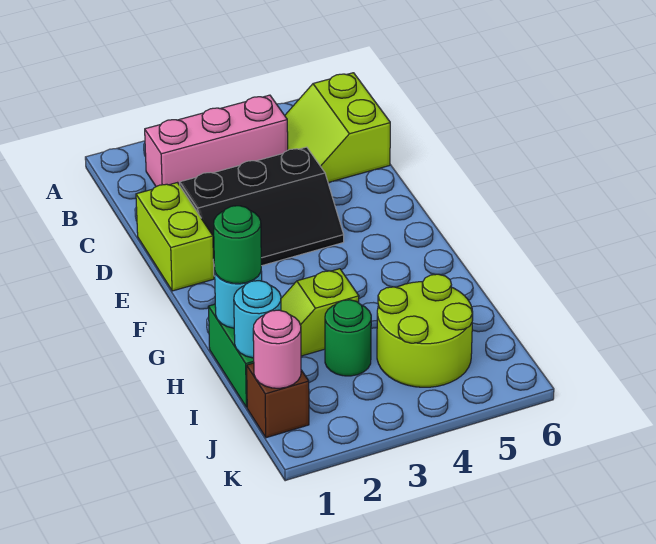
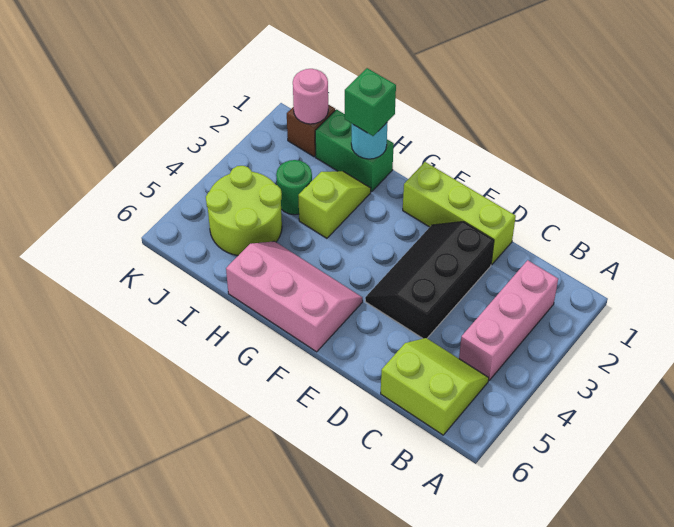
lime 1x2 brick [136,183,214,291] -> lime 1x3 brick [403,162,516,265]
none -> pink 2x3 slope [226,241,363,352]
green 1x1 round brick [214,206,261,284] -> green 1x1 brick [345,68,396,136]
cyan 1x1 round brick [234,281,281,358] -> none

